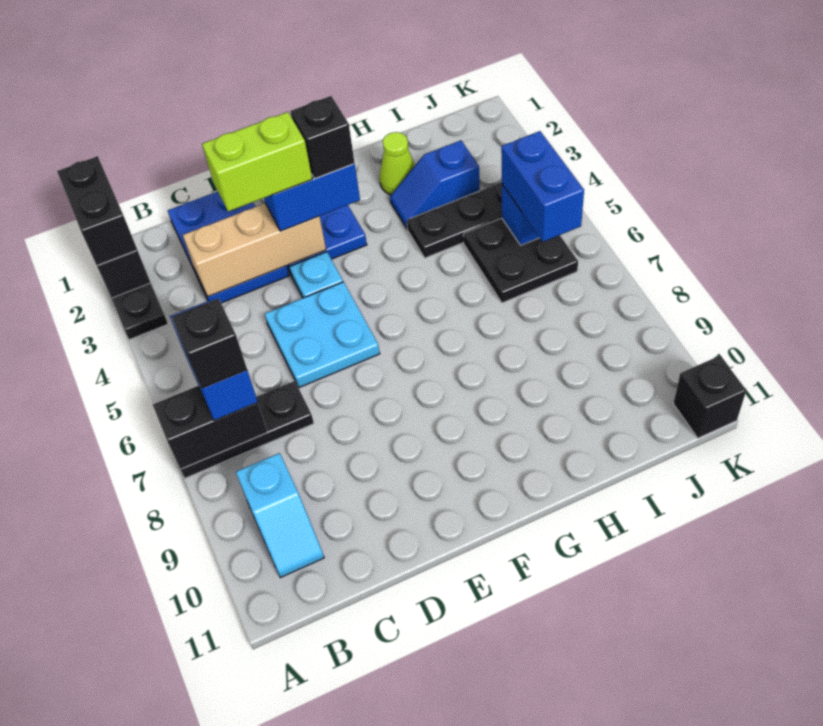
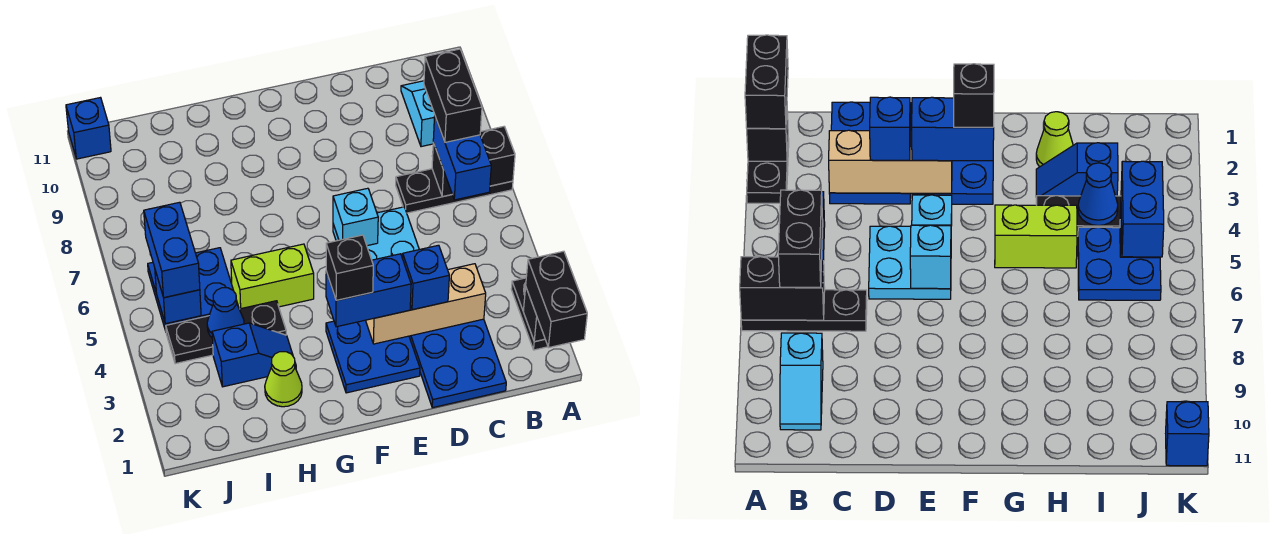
black 1x1 brick [172,298,247,389] -> black 1x2 brick [424,49,482,142]
none -> blue 1x1 brick [402,245,449,310]
lime 1x2 brick [202,112,312,212] -> lime 1x2 brick moved to [231,244,314,309]
none -> cyan 1x1 brick [333,188,378,246]
none -> blue 1x1 cone [207,288,244,337]
black 2x2 plate [463,218,578,303] -> blue 2x2 plate [148,248,238,331]
black 1x1 brick [673,356,746,438] -> blue 1x1 brick [66,98,111,159]

